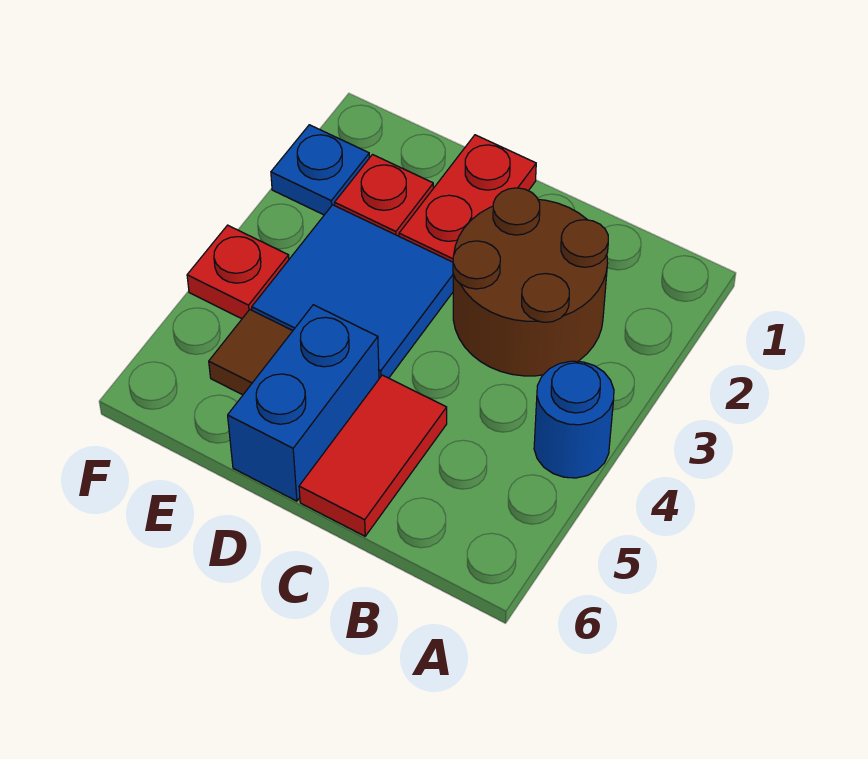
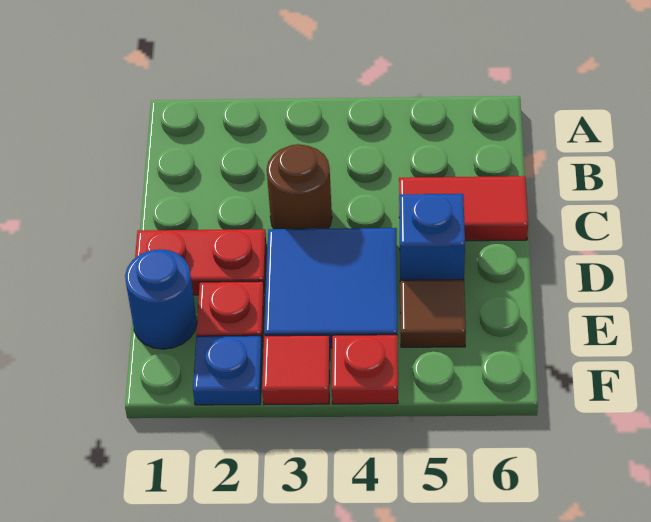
blue 1x1 round brick [534,361,614,478] -> blue 1x1 round brick moved to [125,249,197,349]
brown 2x2 round brick [453,188,608,376] -> brown 1x1 round brick [267,144,332,229]
blue 1x2 brick [228,305,379,501] -> blue 1x1 brick [399,194,465,280]
none -> red 1x1 tile [262,335,330,404]

